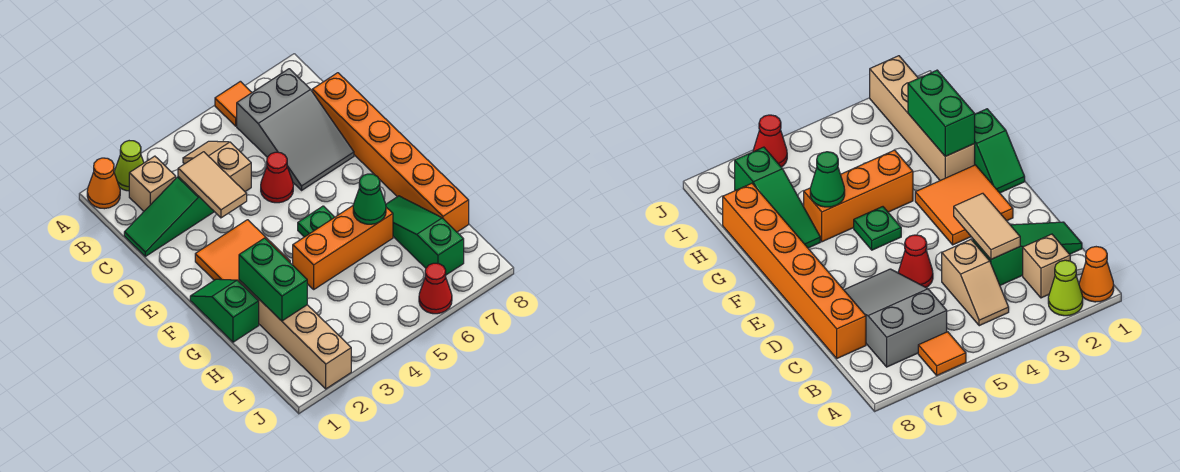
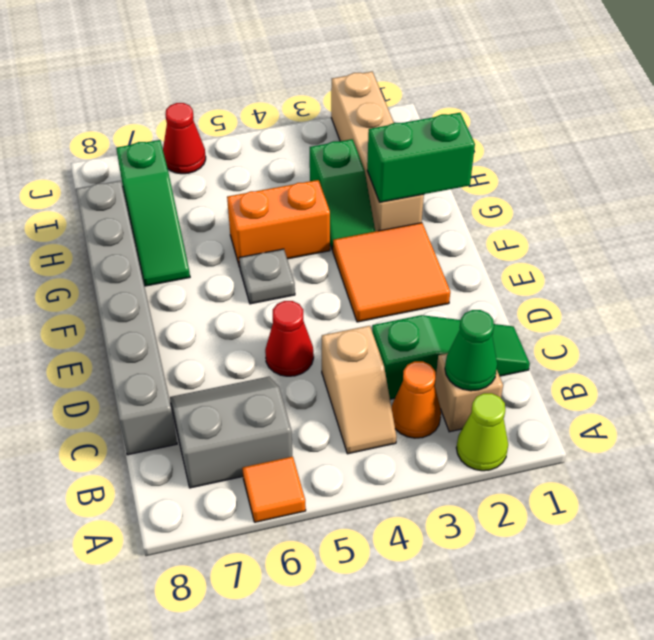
orange 1x1 cone [87,158,120,209] -> orange 1x1 cone moved to [392,361,441,438]
grey 2x3 slope [237,69,354,190] -> grey 2x2 slope [170,377,292,488]
tan 1x2 tile [178,152,247,218] -> none
orange 1x6 brick [312,73,469,232] -> grey 1x6 brick [76,181,177,455]
green 1x2 slope [190,279,259,342] -> green 1x2 slope moved to [310,139,375,250]
green 1x1 plate [298,206,335,237] -> grey 1x1 plate [239,249,295,304]
green 1x2 brick [239,238,307,321] -> green 1x2 brick turned to [367,113,475,202]
orange 1x3 brick [293,206,393,289] -> orange 1x2 brick [227,180,330,267]
green 1x1 cone [353,174,386,224] -> green 1x1 cone moved to [445,310,497,391]

